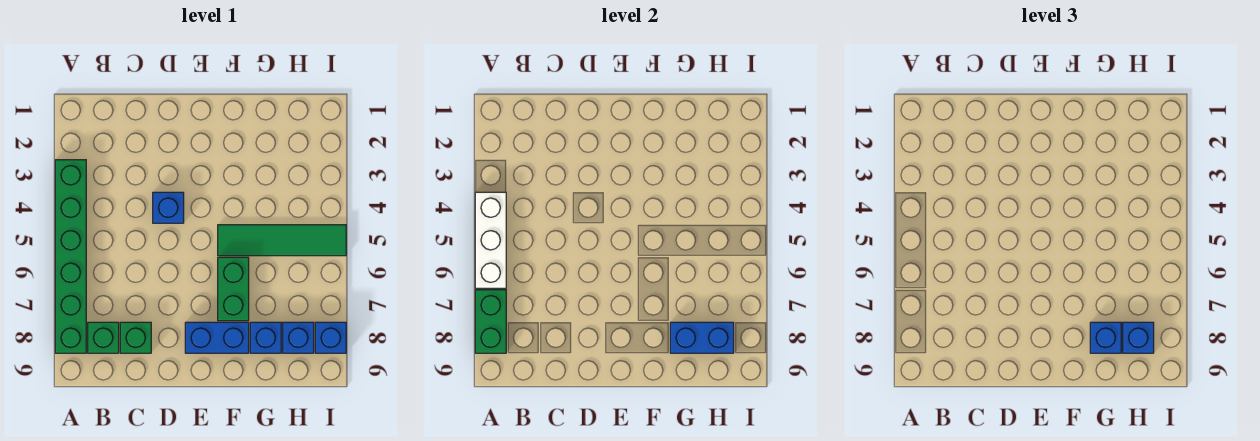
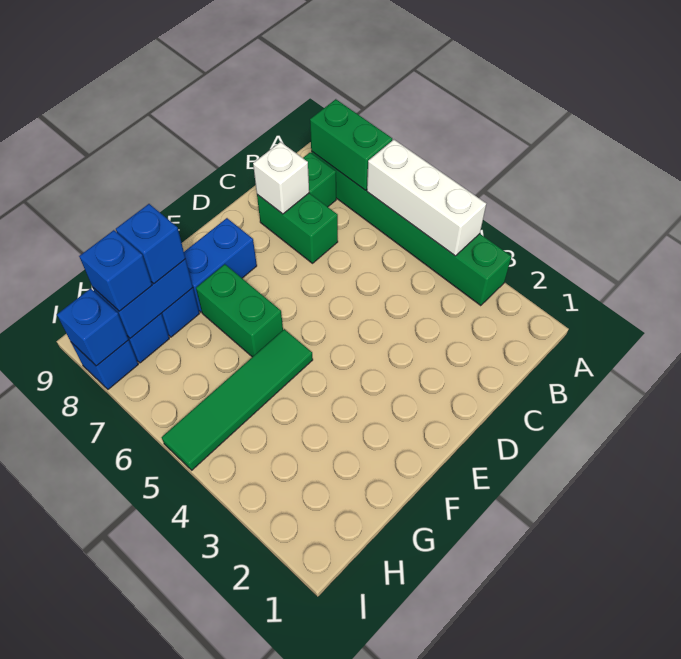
green 1x1 brick [120,322,151,353] -> green 1x2 brick [257,193,338,263]
none -> white 1x1 brick [253,142,309,214]
blue 1x1 brick [153,192,184,223] -> blue 1x1 brick moved to [57,288,128,366]

